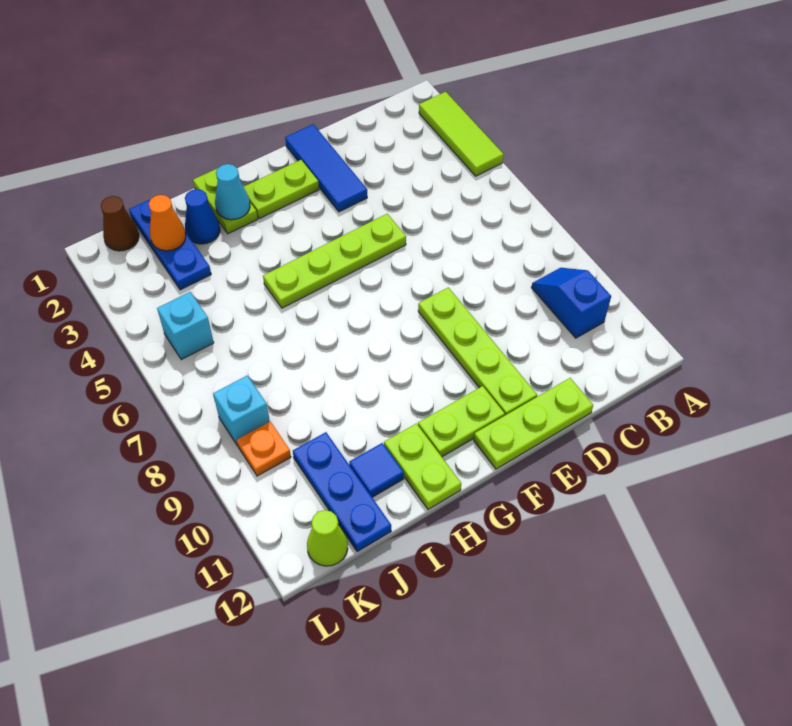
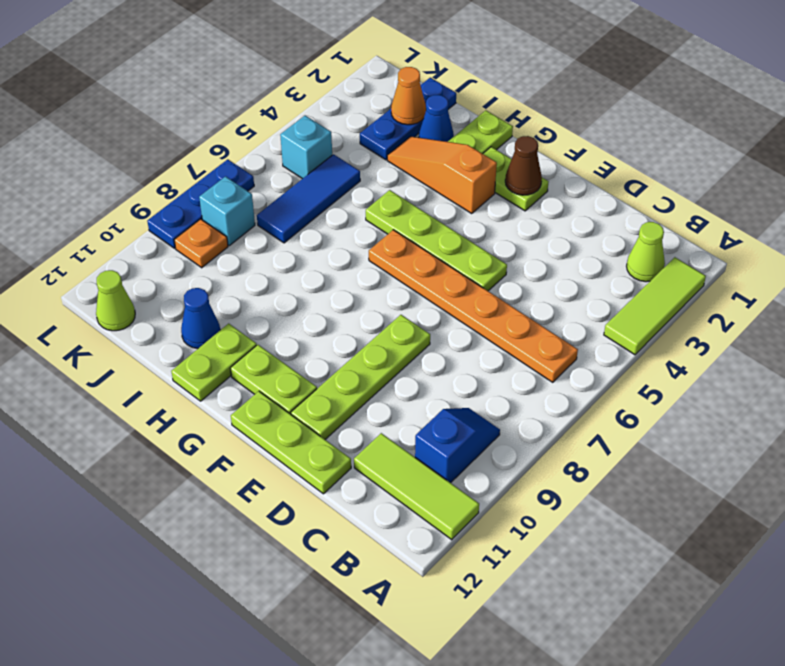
none -> lime 1x3 tile [354,433,479,540]
none -> lime 1x1 cone [627,222,665,282]
none -> orange 1x6 plate [369,230,578,382]
blue 1x3 tile [285,124,367,212] -> blue 1x3 tile moved to [257,154,360,243]
none -> orange 1x3 slope [387,136,497,214]
cyan 1x1 cone [215,164,250,220] -> none
blue 1x1 tile [349,443,404,497] -> blue 1x1 cone [181,288,220,349]
blue 1x3 plate [293,432,391,552] -> blue 1x3 plate moved to [147,159,254,248]
brown 1x1 cone [101,196,139,251] -> brown 1x1 cone moved to [505,136,542,195]

